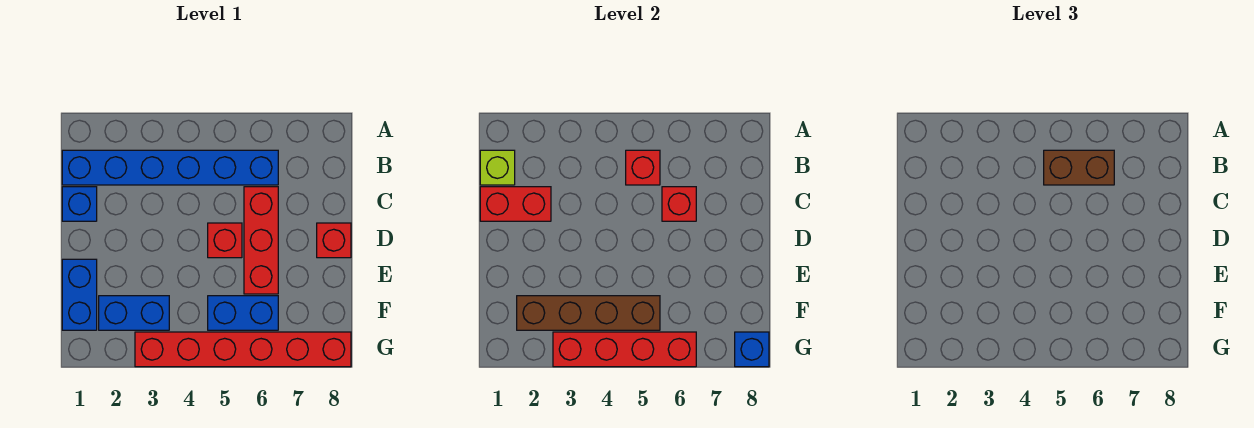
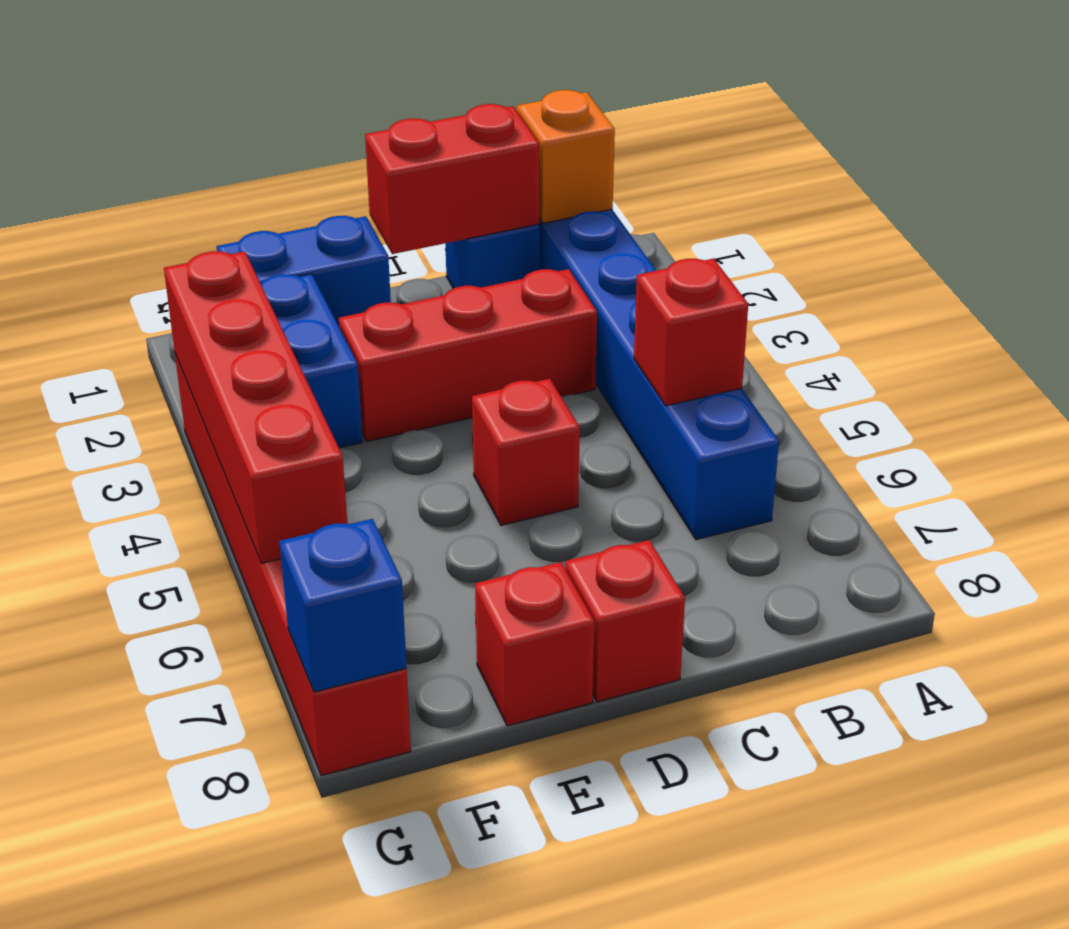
lime 1x1 brick [480,150,515,185] -> orange 1x1 brick [517,90,615,223]
brown 1x2 brick [1044,150,1114,185] -> none
red 1x2 brick [480,187,551,221] -> red 1x2 brick turned to [365,104,539,254]
red 1x3 brick [244,187,278,294] -> red 1x3 brick moved to [339,269,597,441]
red 1x1 brick [662,187,696,221] -> red 1x1 brick moved to [475,562,594,726]
brown 1x4 brick [517,296,660,330] -> none
blue 1x2 brick [208,296,278,330] -> none

